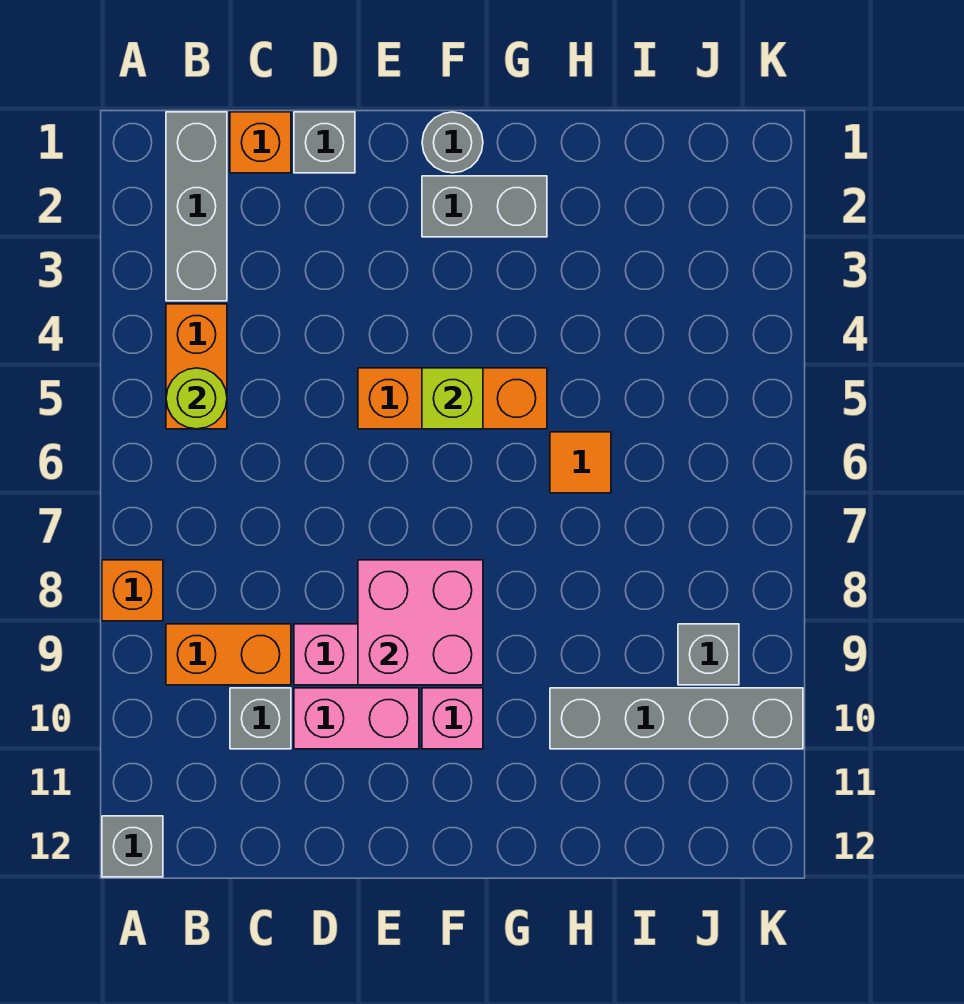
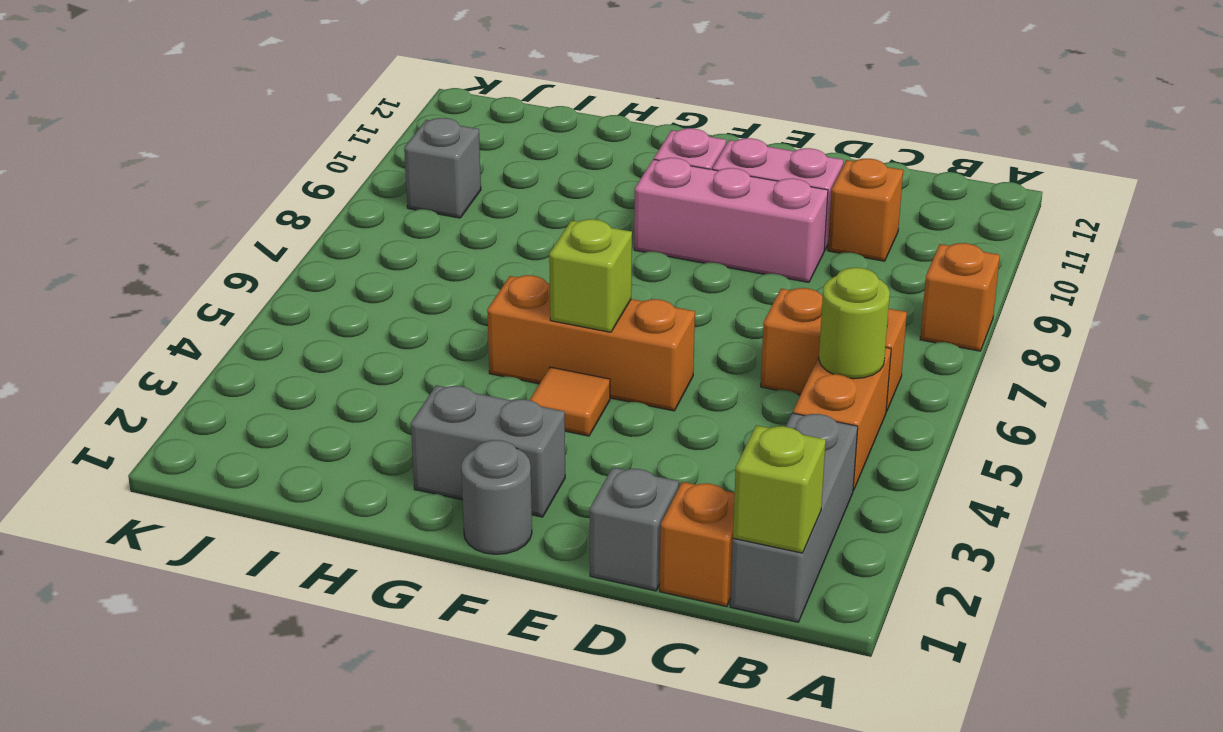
grey 1x1 brick [102,816,163,877] -> none
none -> lime 1x1 brick [733,425,826,553]
orange 1x2 brick [166,624,291,685] -> orange 1x2 brick moved to [761,288,907,412]
grey 1x1 brick [230,688,291,749] -> orange 1x1 brick [828,159,903,261]
pink 2x2 brick [358,560,483,685] -> none
orange 1x1 tile [550,432,611,493] -> orange 1x1 tile moved to [530,367,610,436]
grey 1x4 brick [550,688,803,749] -> none

